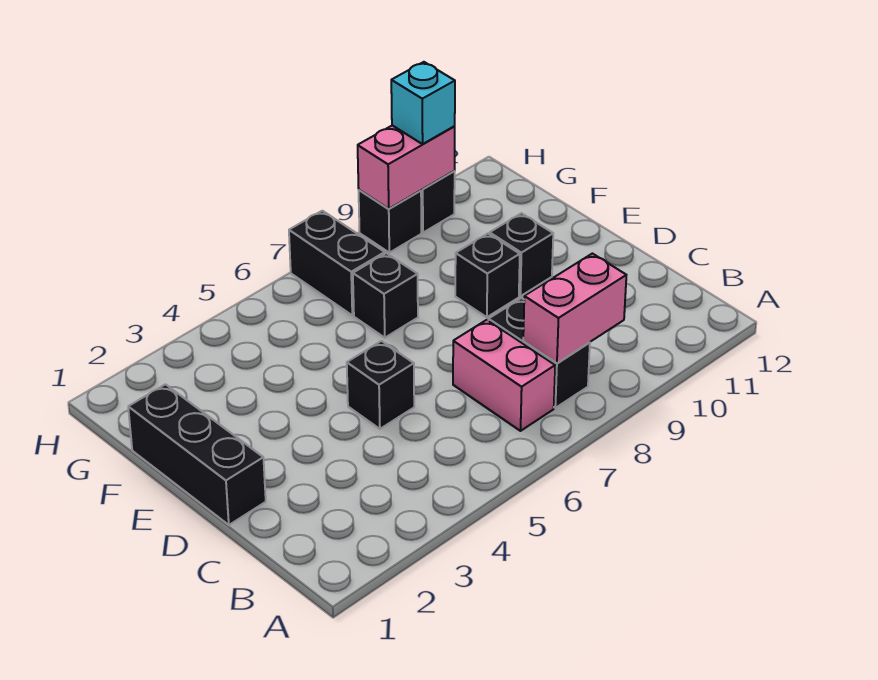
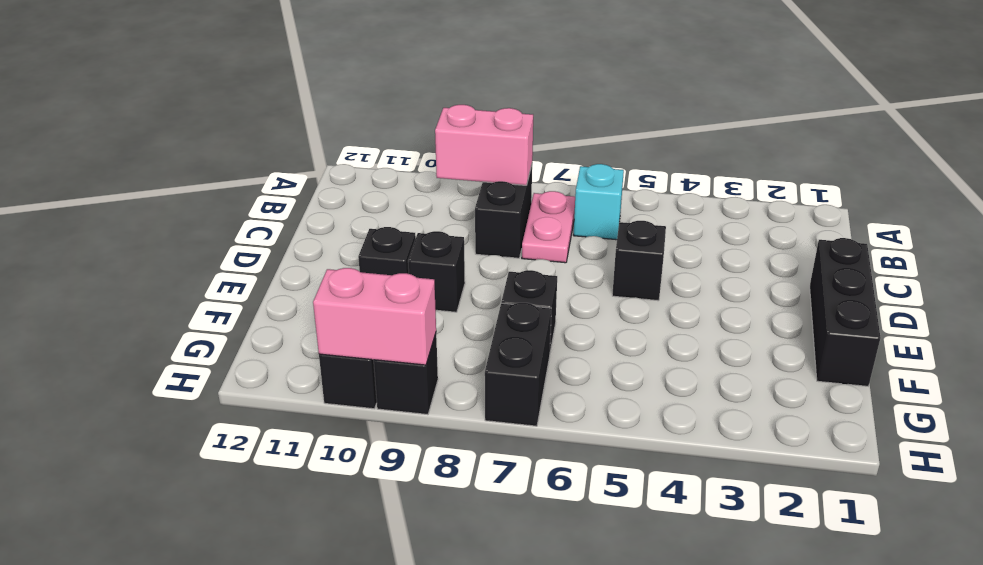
pink 1x2 brick [453,320,555,431] -> pink 1x2 plate [522,191,575,263]
cyan 1x1 brick [391,62,455,144] -> cyan 1x1 brick moved to [574,164,624,240]

